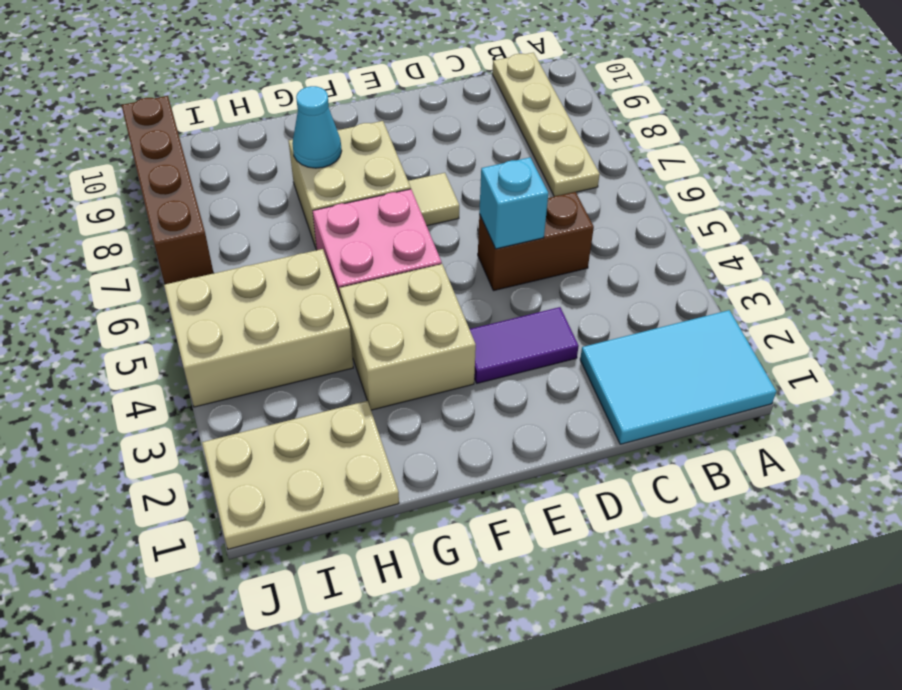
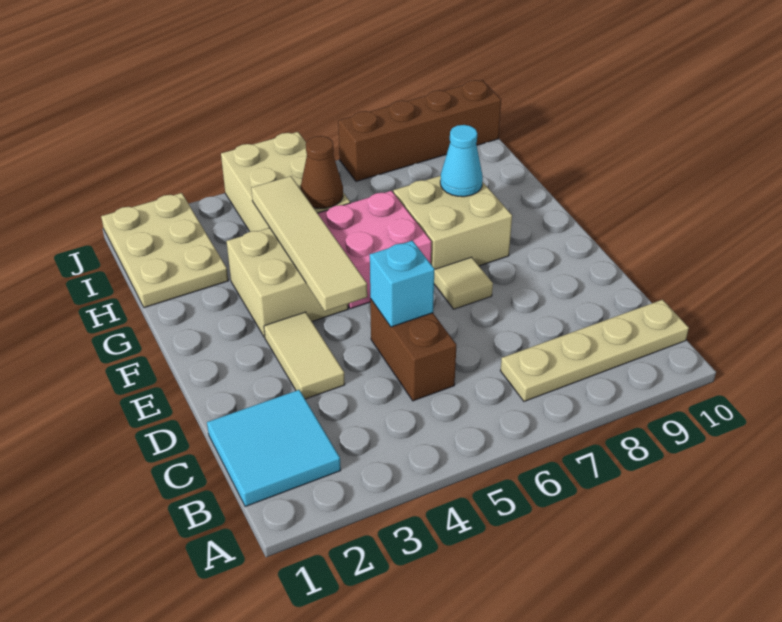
cyan 2x3 tile [580,310,776,444] -> cyan 2x2 tile [207,390,341,507]
purple 1x2 tile [470,307,579,383] -> tan 1x2 tile [264,312,345,399]
none -> tan 1x4 tile [251,176,367,311]
none -> brown 1x1 cone [300,136,343,208]

